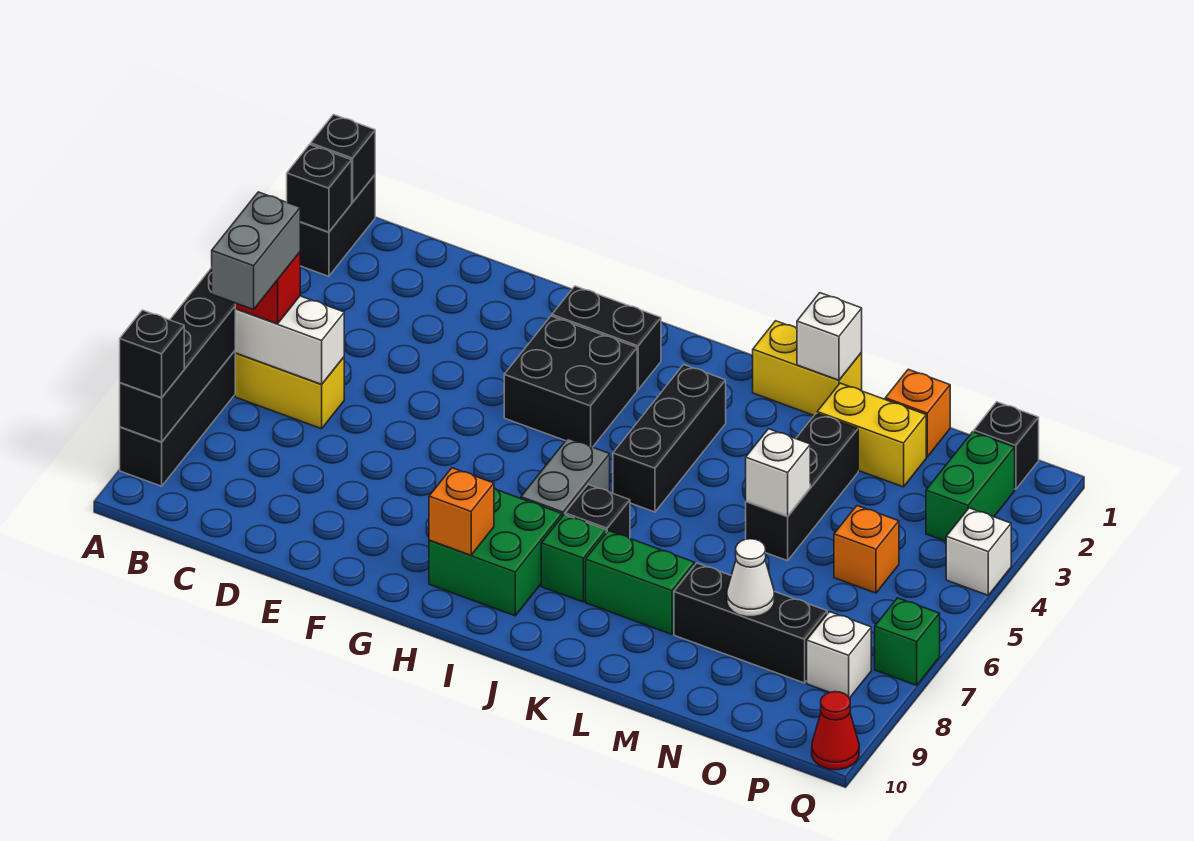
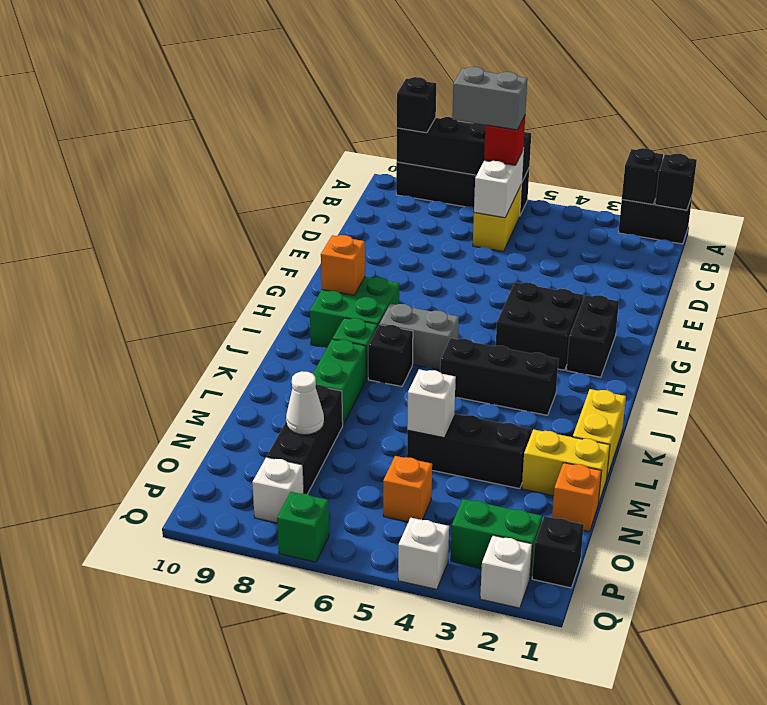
white 1x1 brick [797,293,862,380] -> white 1x1 brick moved to [480,535,532,608]
yellow 1x2 brick [817,383,926,487] -> yellow 1x2 brick turned to [522,429,610,504]
red 1x1 cone [812,692,859,770] -> none

